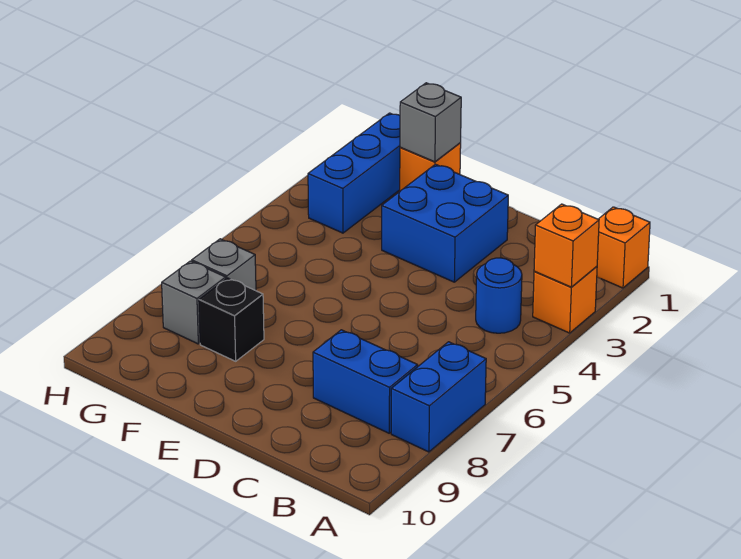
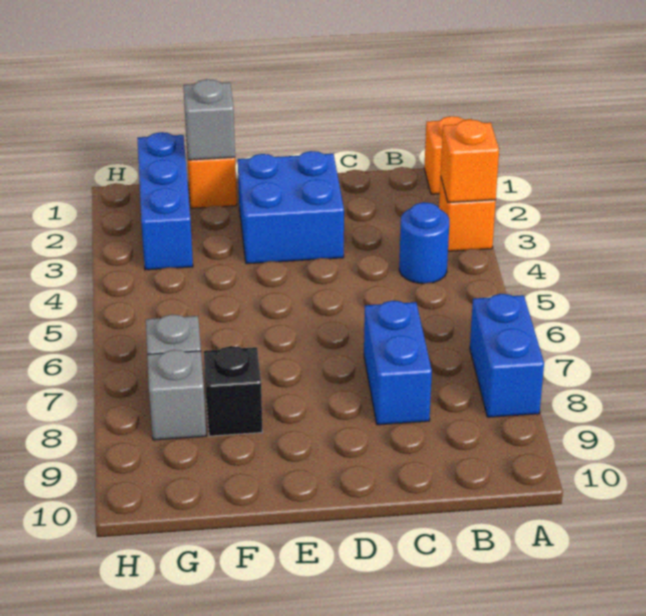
blue 1x2 brick [313,330,418,433] -> blue 1x2 brick turned to [364,301,432,425]

